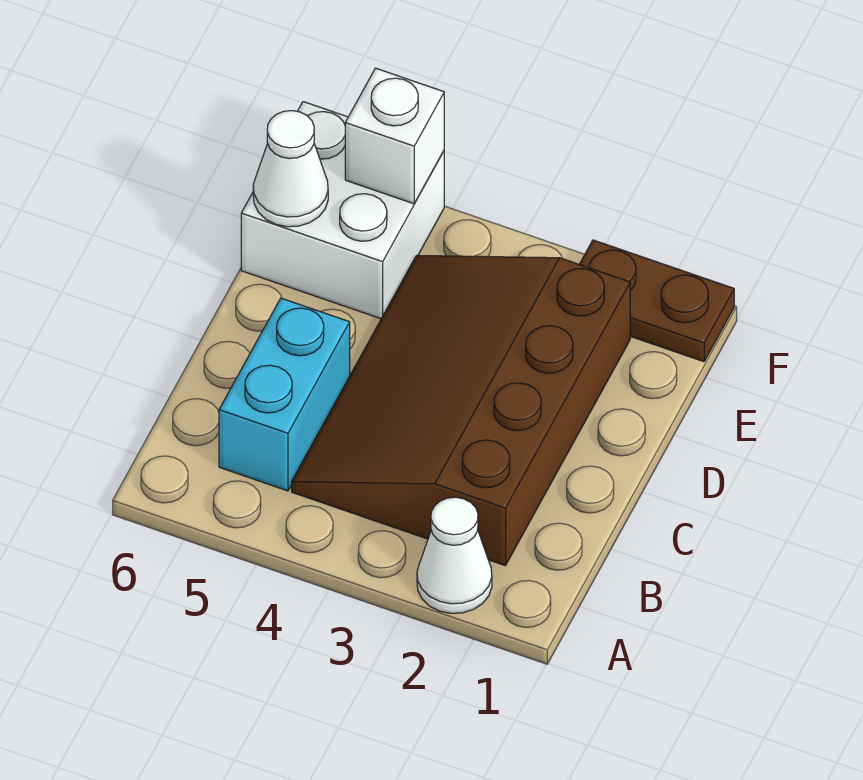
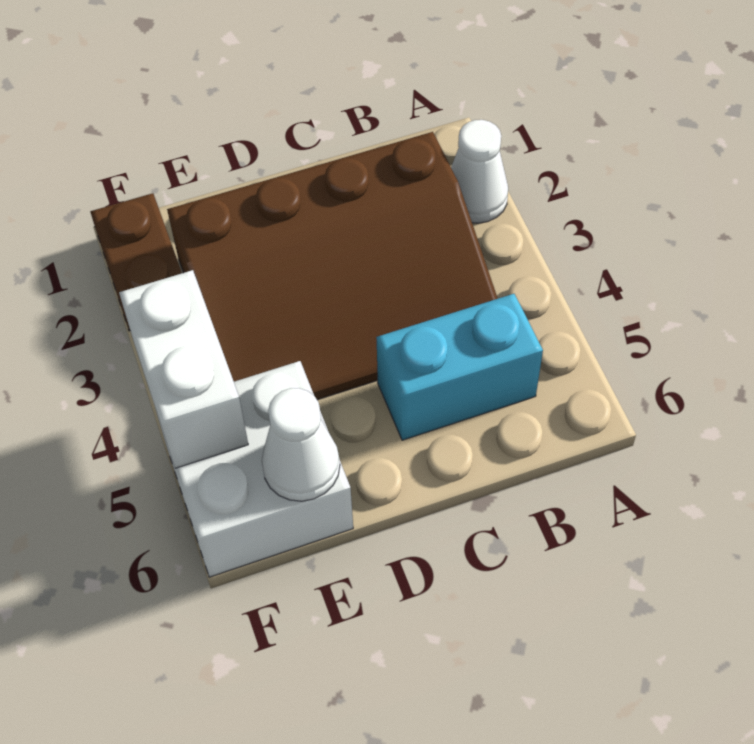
white 1x1 brick [345,68,444,204] -> white 1x2 brick [119,270,248,468]

